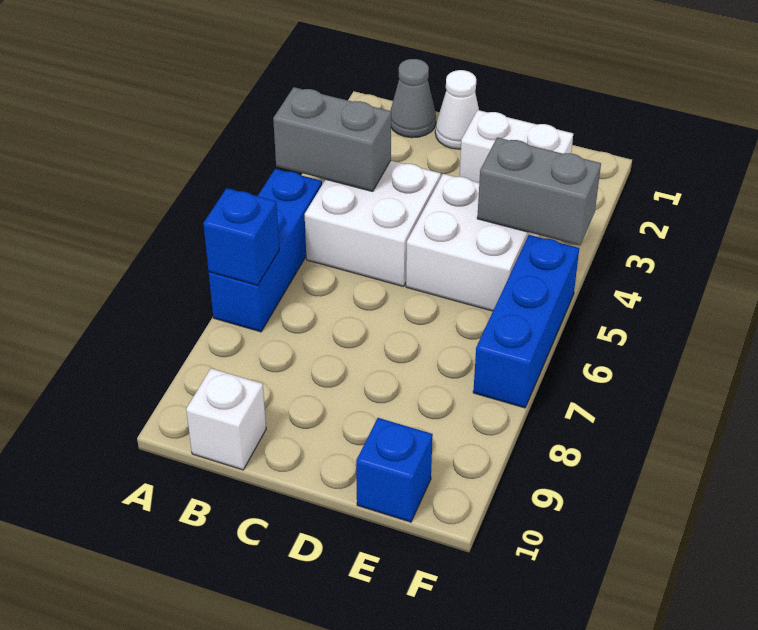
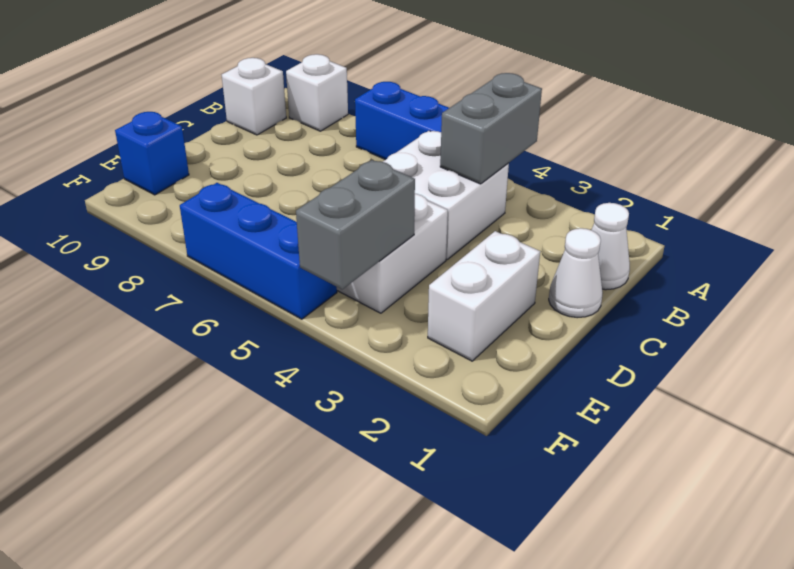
blue 1x1 brick [203,188,279,285] -> none
none -> white 1x1 brick [286,54,348,131]
grey 1x1 cone [390,59,436,138] -> white 1x1 cone [591,203,630,290]

